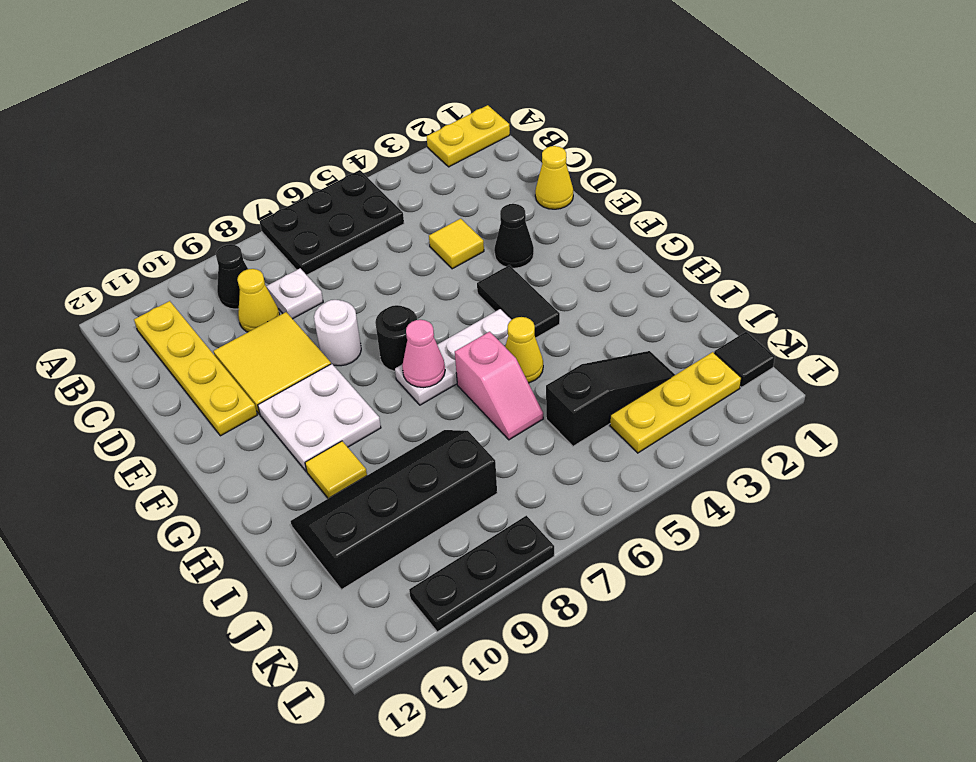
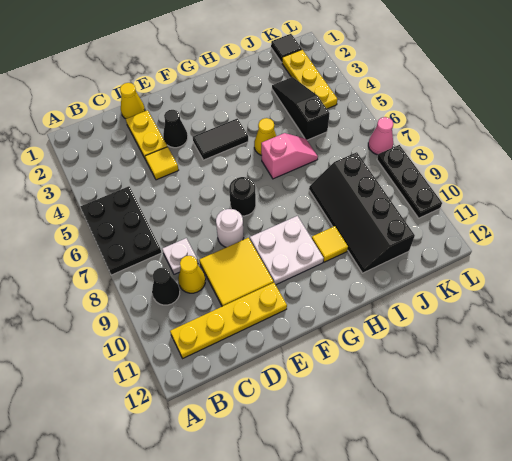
yellow 1x2 plate [427,105,510,167] -> yellow 1x2 plate moved to [126,110,167,160]
white 1x3 plate [395,309,511,405] -> none
pink 1x1 cone [402,320,445,387] -> pink 1x1 cone moved to [368,117,393,155]

